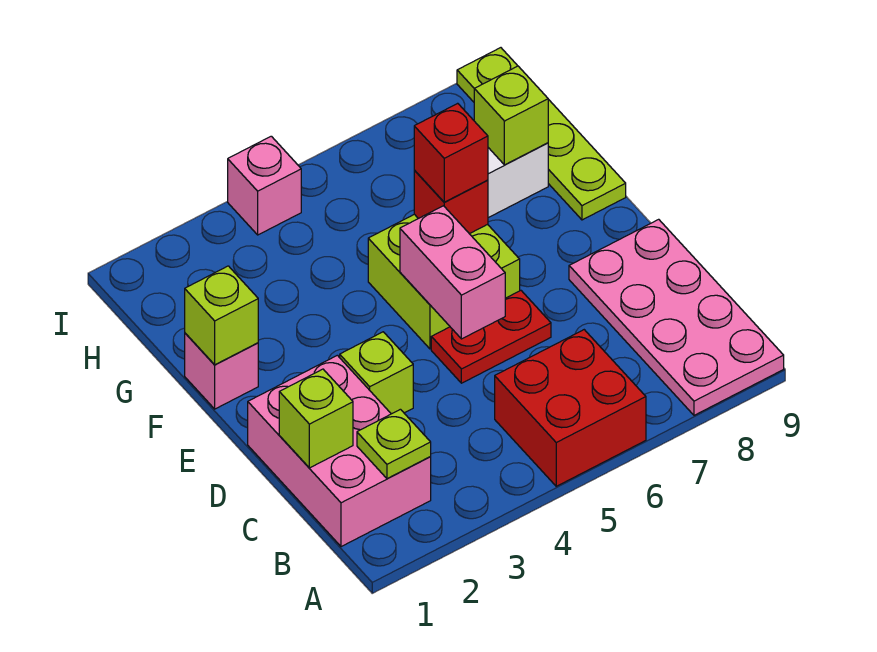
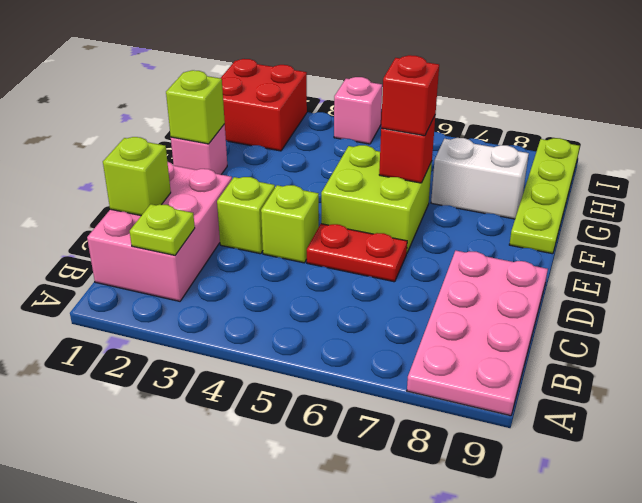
red 2x2 brick [495,330,646,486] -> red 2x2 brick moved to [221,59,307,151]
pink 1x2 brick [400,206,505,339] -> none
lime 1x1 brick [474,66,548,165] -> lime 1x1 brick moved to [261,185,319,263]

